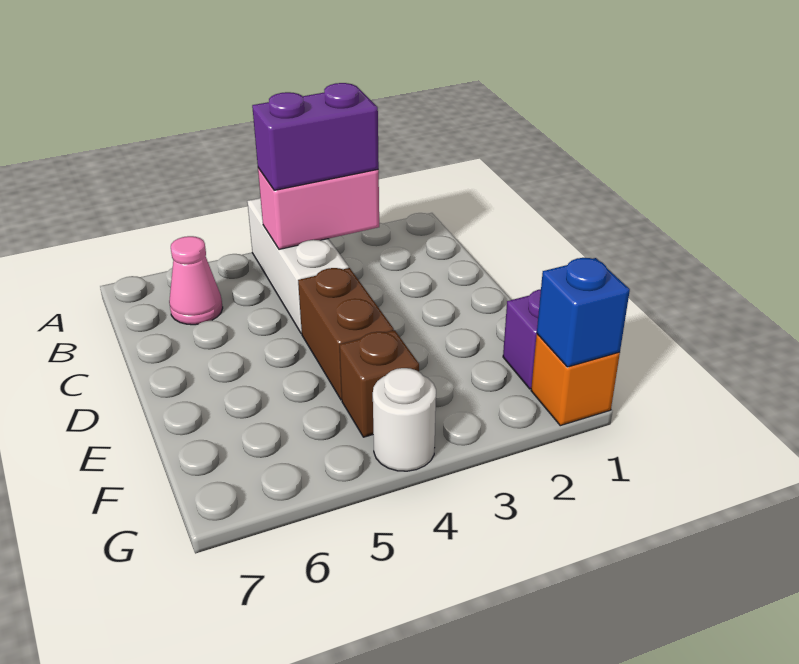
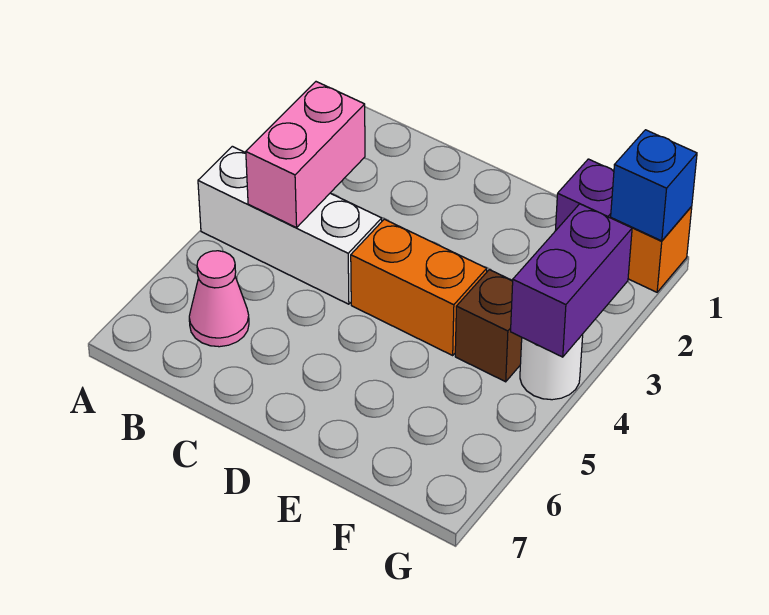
purple 1x2 brick [252,83,379,190] -> purple 1x2 brick moved to [511,204,632,357]
brown 1x2 brick [298,268,394,400] -> orange 1x2 brick [351,219,487,355]

